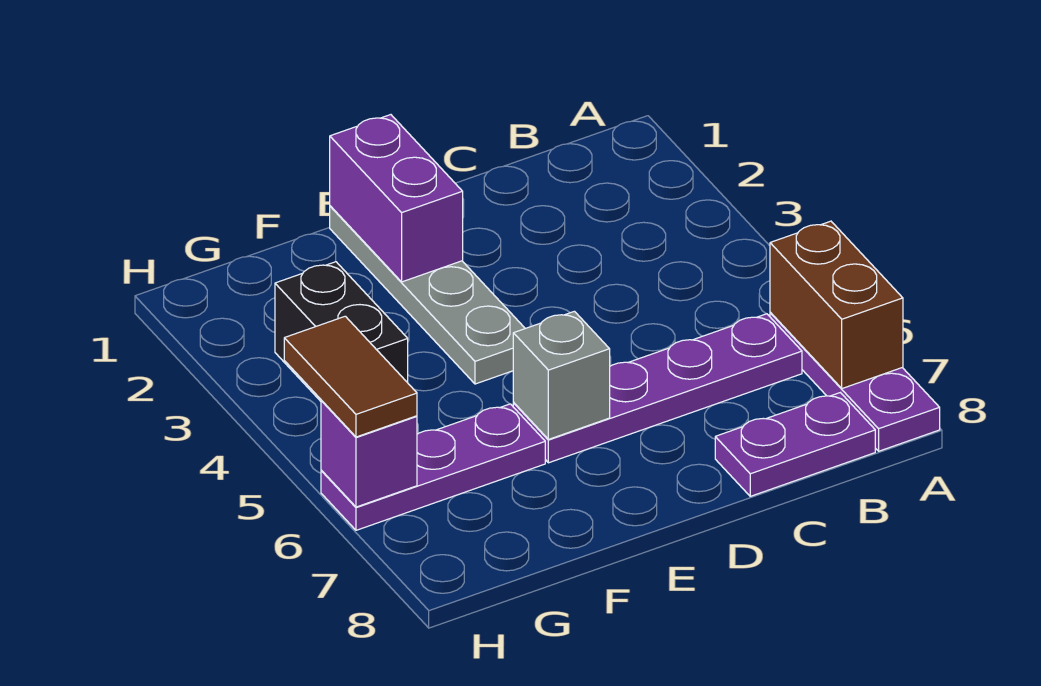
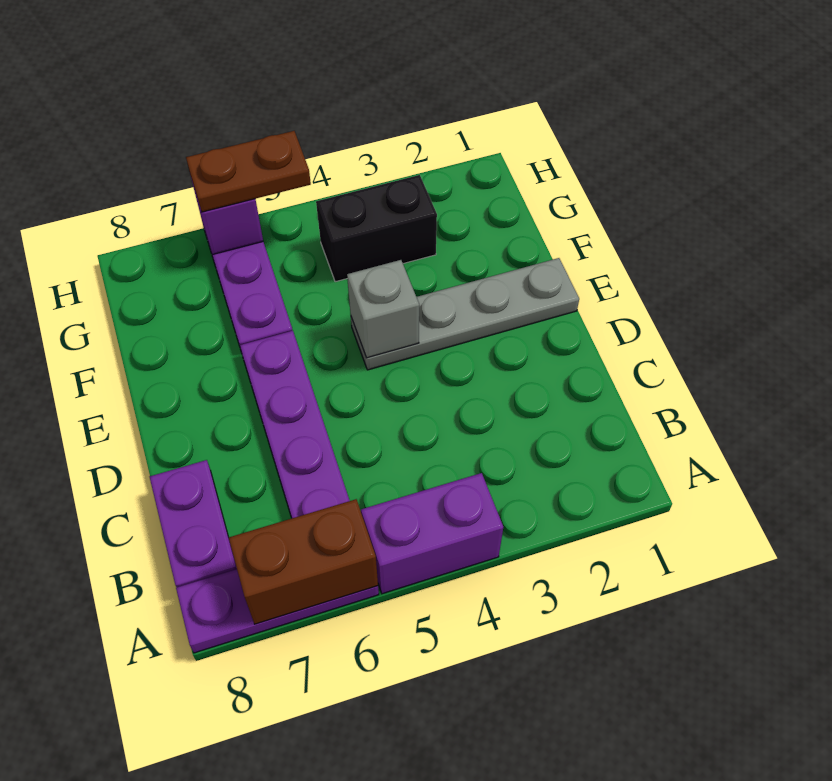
purple 1x2 brick [330,115,463,282] -> purple 1x2 brick moved to [361,473,503,594]
grey 1x1 brick [513,311,610,439] -> grey 1x1 brick moved to [347,260,419,358]
brown 1x2 tile [284,316,417,437] -> brown 1x2 plate [186,131,311,212]

